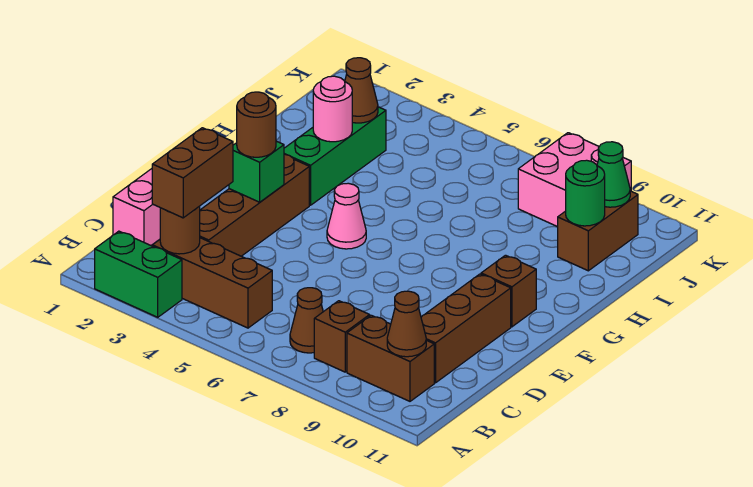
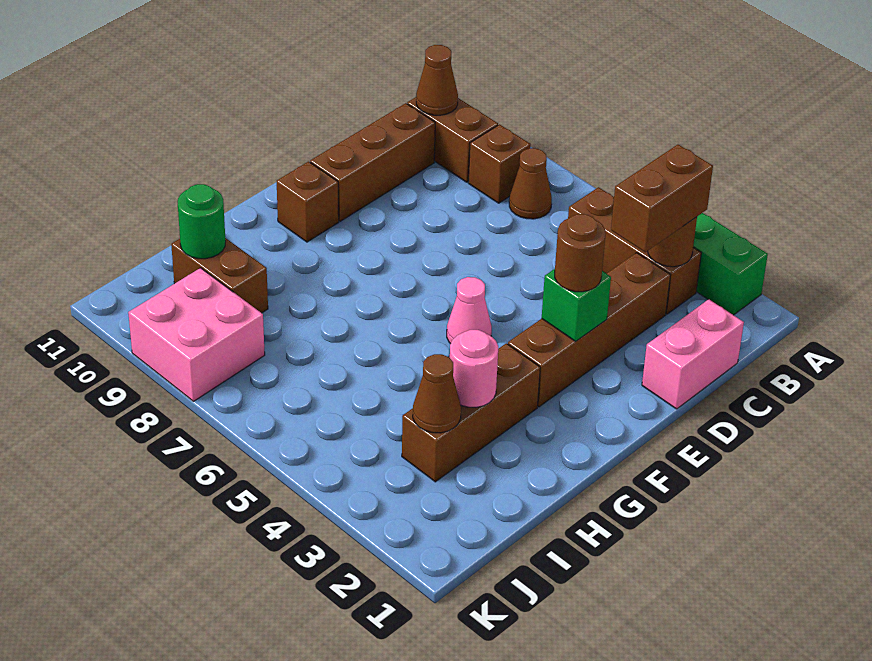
green 1x3 brick [284,107,386,205] -> brown 1x3 brick [402,343,540,482]
brown 1x2 brick [558,191,638,271] -> brown 1x2 brick turned to [171,238,268,313]
green 1x1 cone [597,142,630,207] -> none

